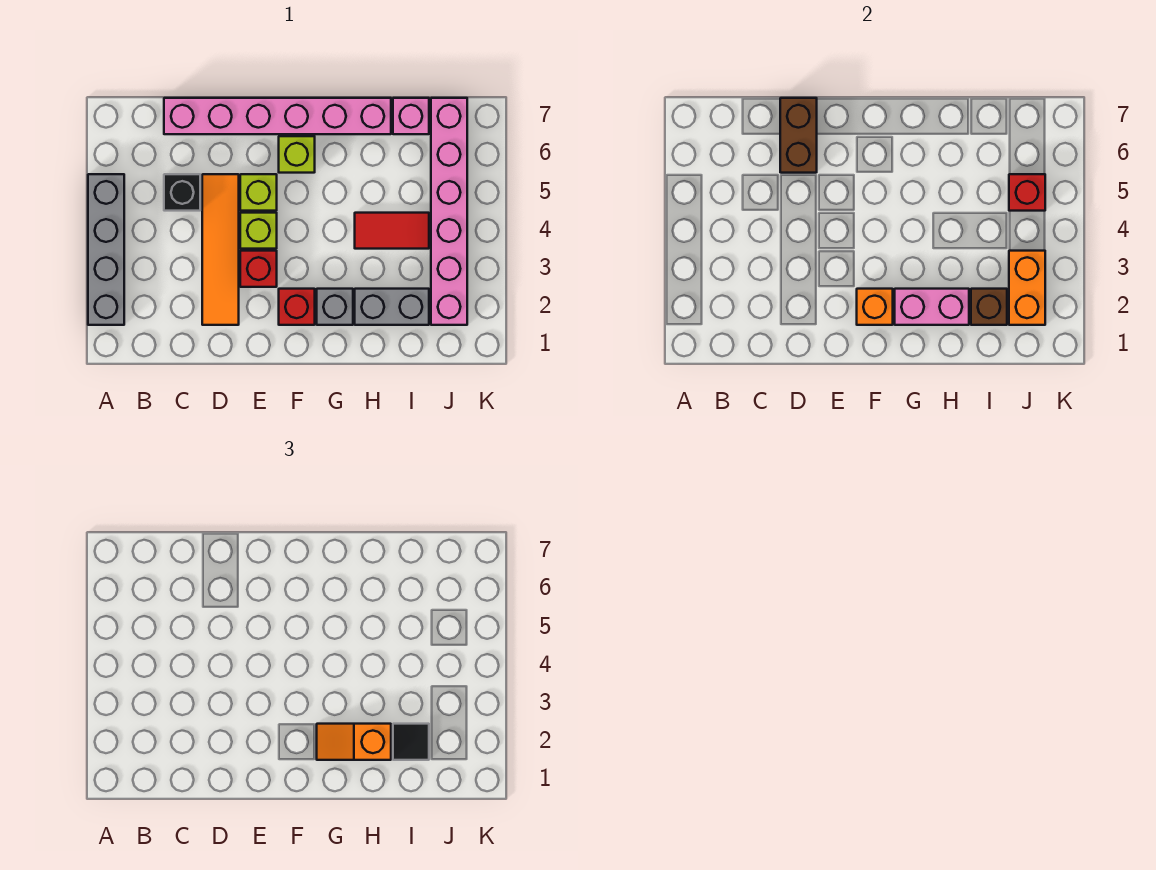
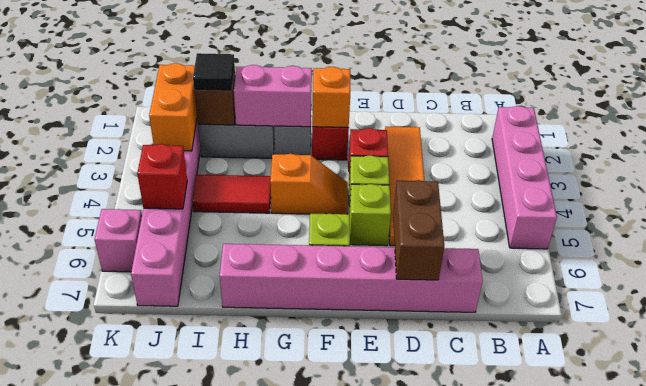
grey 1x4 brick [88,174,124,325] -> pink 1x4 brick [492,106,557,249]
black 1x1 brick [164,174,200,211] -> none
orange 1x2 slope [317,724,391,760] -> orange 1x2 slope moved to [270,154,348,214]
pink 1x1 brick [393,98,429,134] -> pink 1x1 brick moved to [95,209,142,272]

